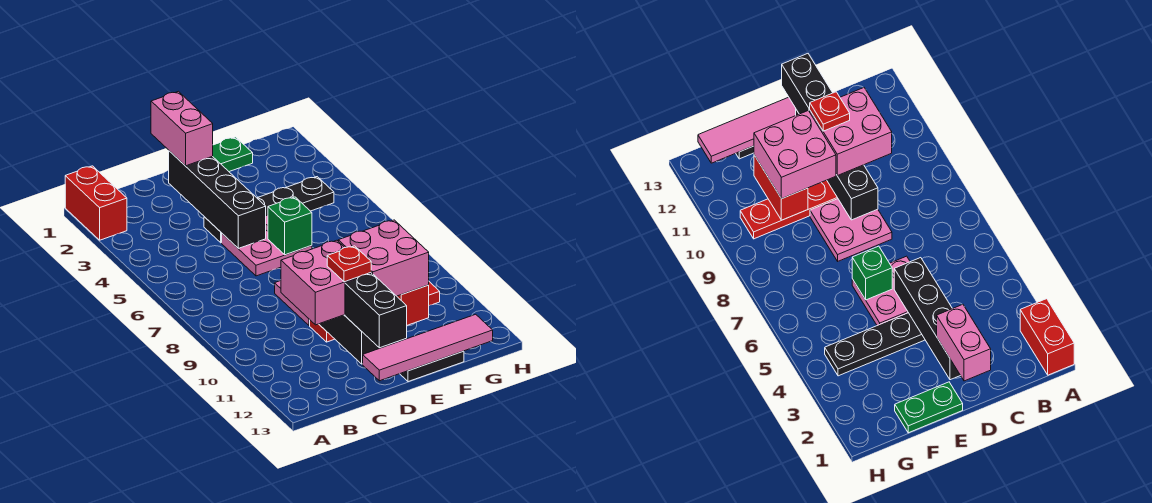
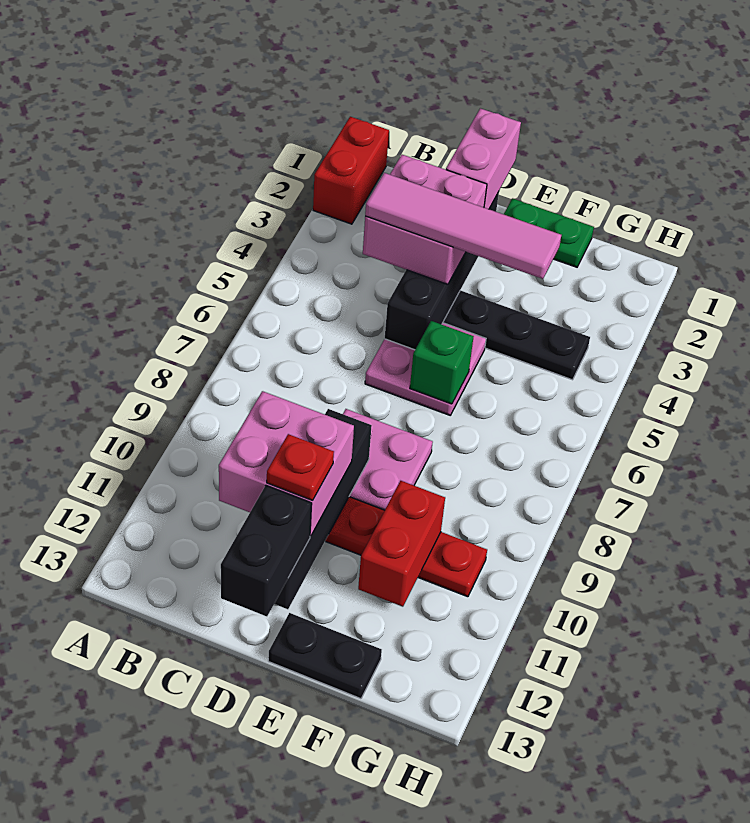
pink 1x4 tile [363,314,493,381] -> pink 1x4 tile moved to [365,173,561,279]
pink 2x2 brick [338,220,429,296] -> pink 2x2 brick moved to [363,155,487,284]

